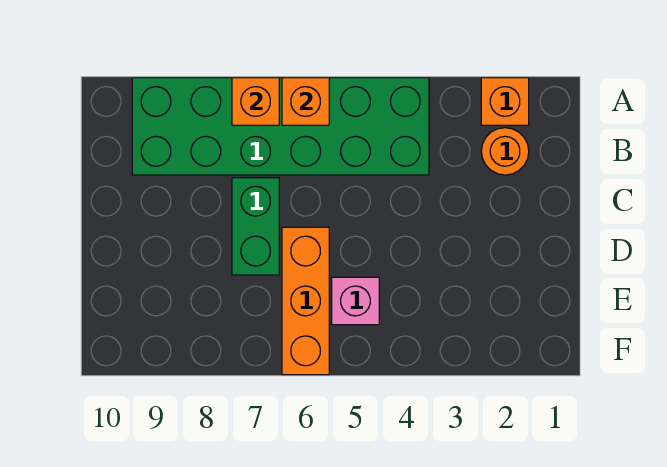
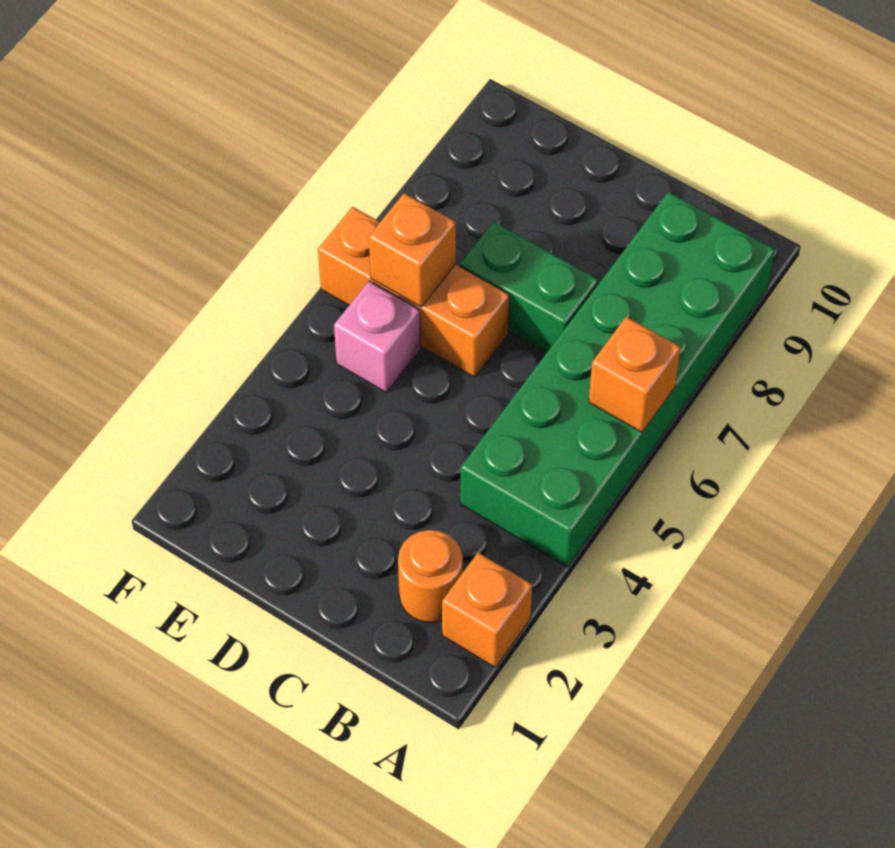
orange 1x1 brick [232,78,279,125] -> orange 1x1 brick moved to [369,193,456,307]

